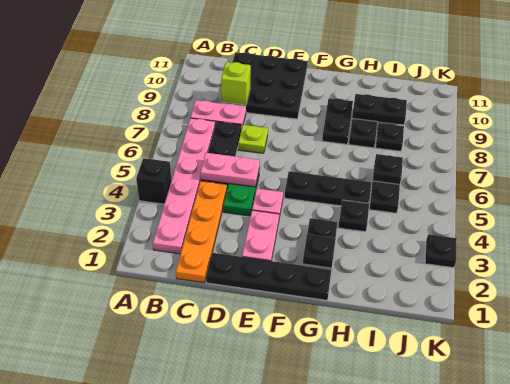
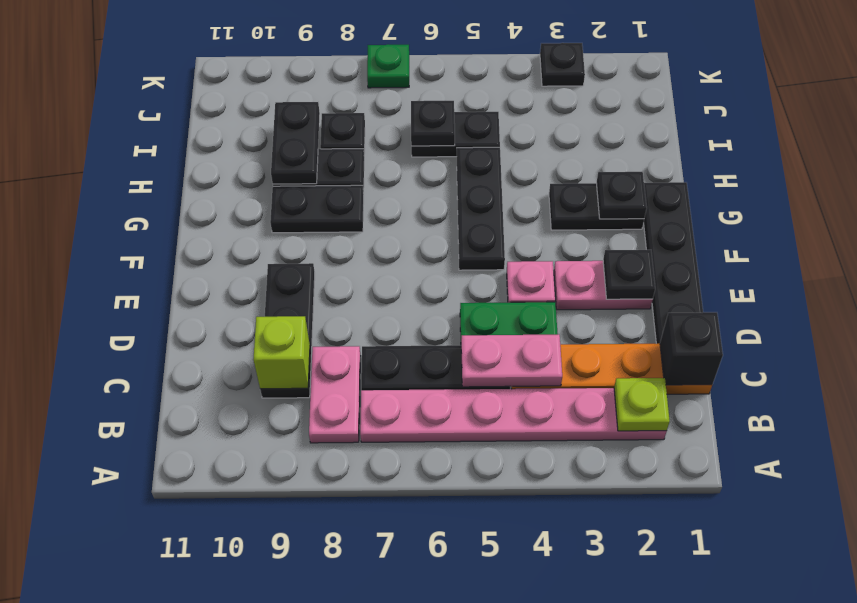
black 1x1 brick [136,158,172,204] -> black 1x1 brick moved to [660,312,723,385]
pink 1x2 plate [200,153,260,187] -> pink 1x2 plate turned to [461,334,562,387]
black 3x3 plate [222,52,308,119] -> black 1x3 plate [260,263,315,398]
lime 1x1 plate [238,125,268,153] -> lime 1x1 plate moved to [614,378,670,431]
black 1x1 plate [338,200,369,232] -> black 1x1 plate moved to [603,250,655,299]
none -> green 1x1 plate [367,44,409,88]

